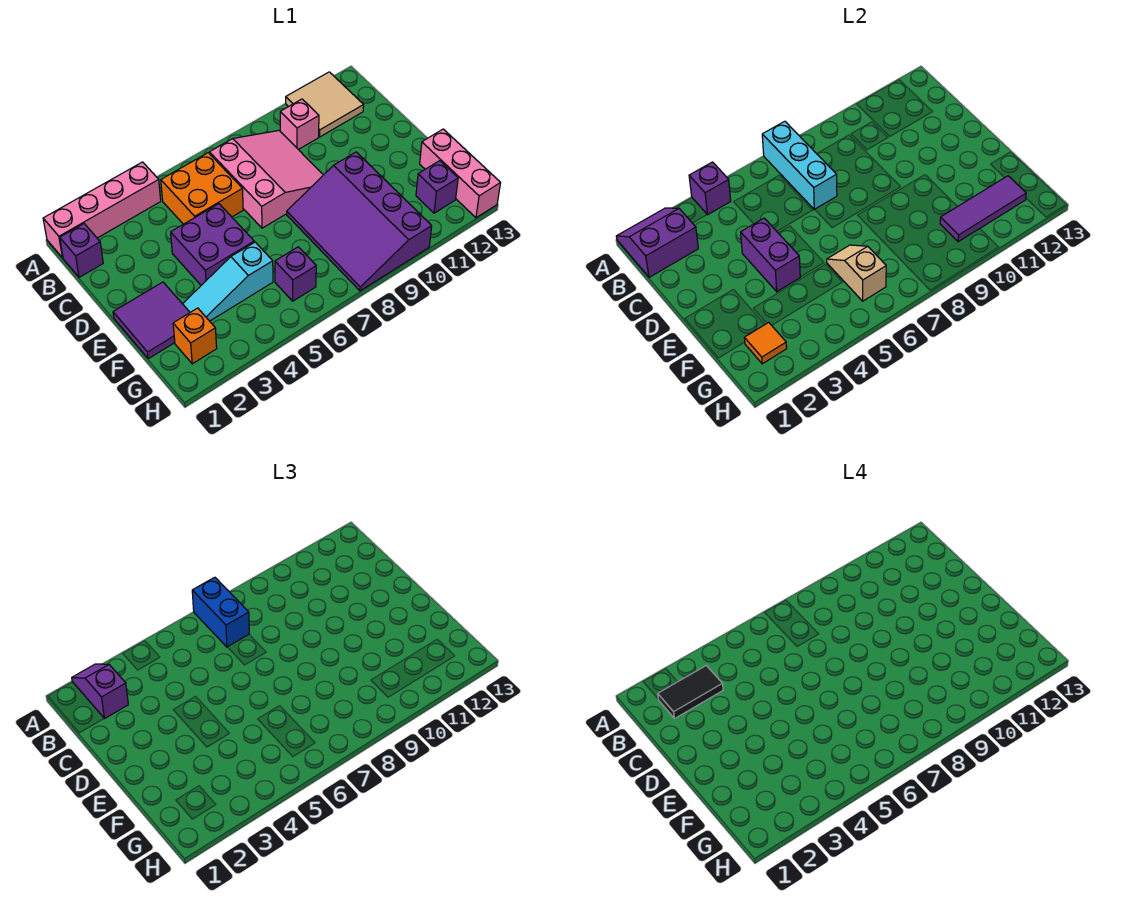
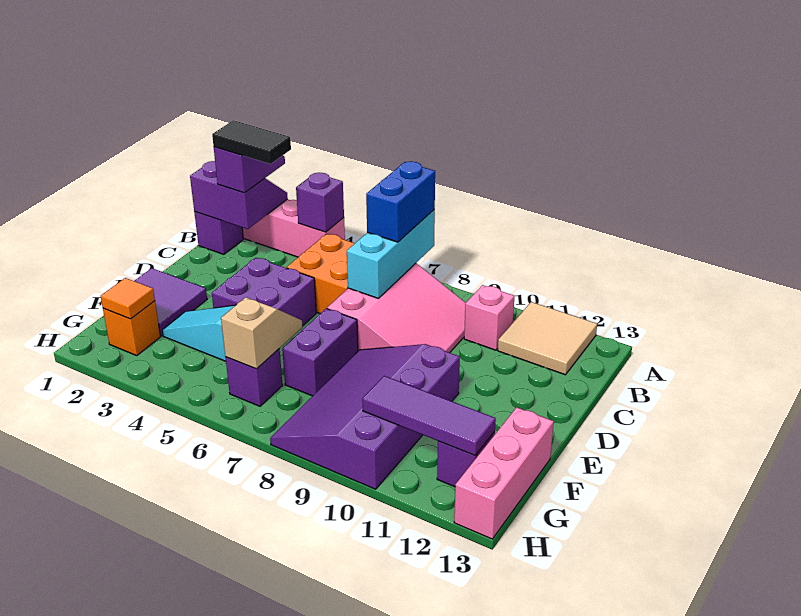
purple 1x2 brick [741,218,800,292] -> purple 1x2 brick moved to [282,309,358,396]

